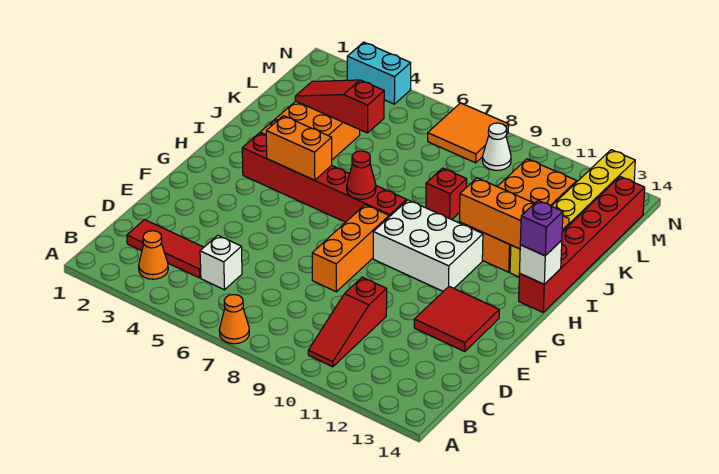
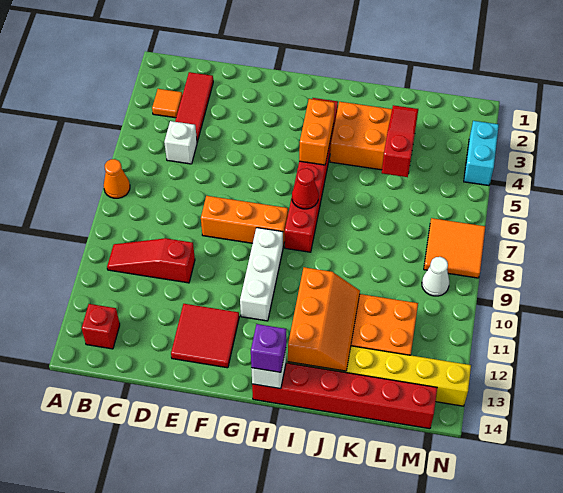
orange 1x1 cone [139,231,168,279] -> orange 1x1 tile [152,89,182,118]
white 2x3 brick [373,200,483,291] -> white 1x3 brick [240,228,283,321]
red 1x1 brick [426,168,467,220] -> red 1x1 brick moved to [82,304,120,349]

